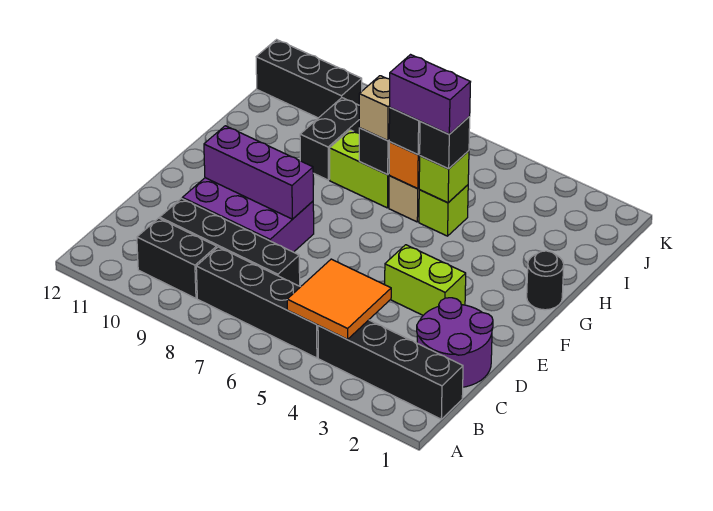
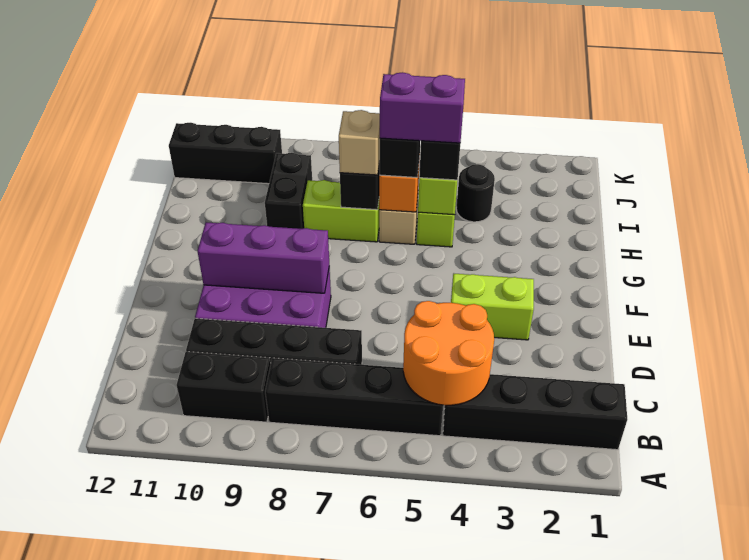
orange 2x2 tile [287,259,391,339] -> orange 2x2 round brick [403,301,494,406]
purple 2x2 round brick [417,298,493,387] -> none
black 1x1 round brick [527,251,564,310] -> black 1x1 round brick moved to [456,164,495,222]

